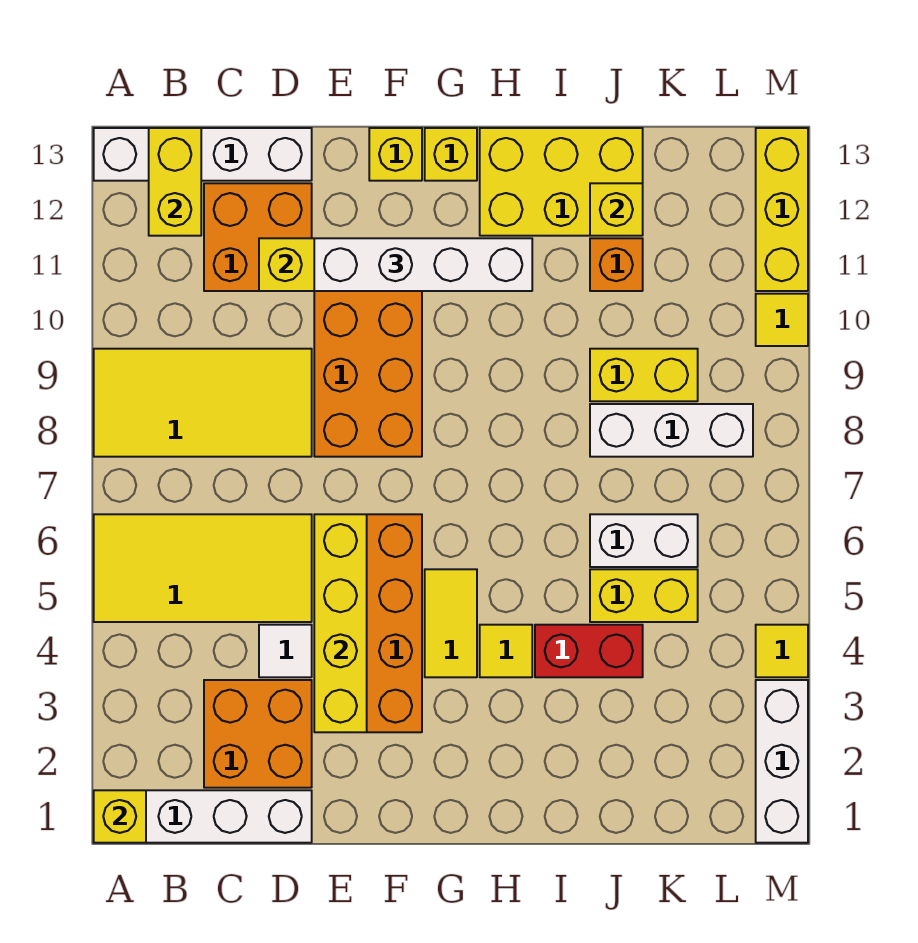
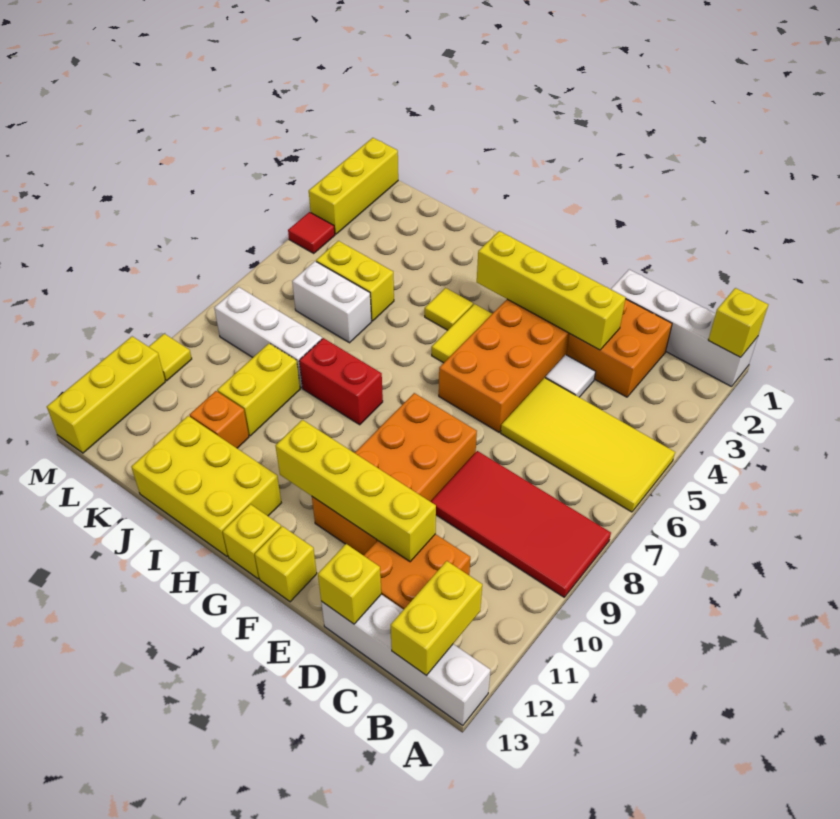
yellow 2x4 tile [94,349,312,457] -> red 2x4 tile [431,451,611,597]
yellow 1x4 brick [314,514,367,732] -> yellow 1x4 brick turned to [477,231,626,350]
white 1x4 brick [314,238,532,291] -> none
red 1x2 brick [535,625,643,677] -> red 1x2 brick moved to [299,338,383,425]
yellow 1x2 brick [590,349,698,401] -> yellow 1x2 brick turned to [217,344,300,436]
yellow 1x1 brick [590,183,643,236] -> yellow 1x1 brick moved to [318,544,381,624]
white 1x3 brick [756,680,808,843] -> yellow 1x3 brick [309,138,398,234]
yellow 1x1 tile [756,625,808,677] -> red 1x1 tile [288,212,335,253]

